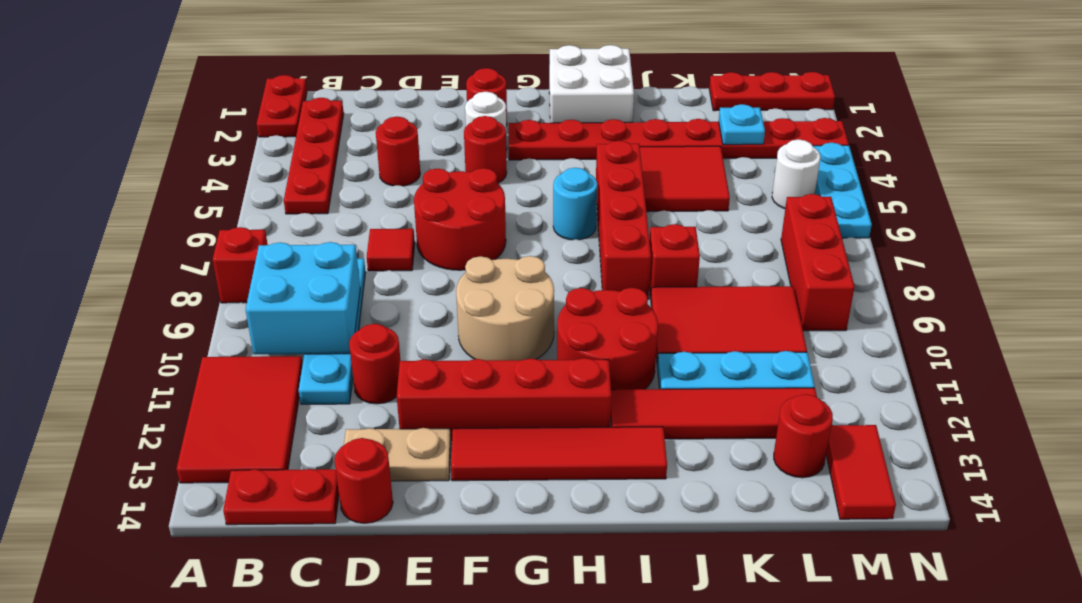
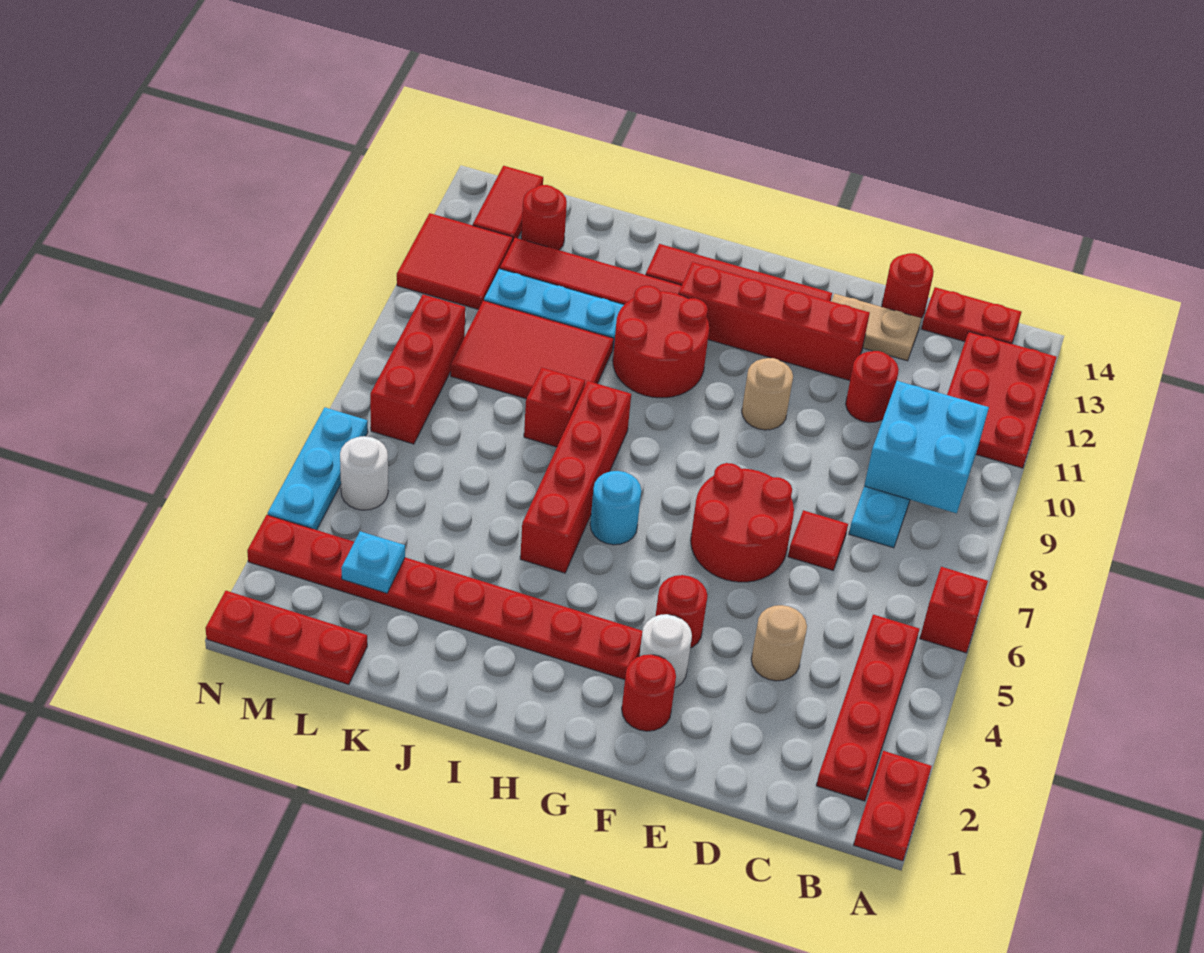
red 1x1 brick [213,227,268,303] -> red 1x1 brick moved to [920,567,988,653]
red 2x3 tile [177,356,303,483] -> red 2x3 plate [947,332,1057,468]
red 1x1 round brick [376,117,420,186] -> tan 1x1 round brick [751,605,807,681]
tan 2x2 round brick [456,256,554,360] -> tan 1x1 round brick [742,358,793,430]
white 2x2 brick [549,45,634,123] -> none
red 2x2 tile [640,146,730,212] -> red 2x2 tile moved to [397,213,513,309]

